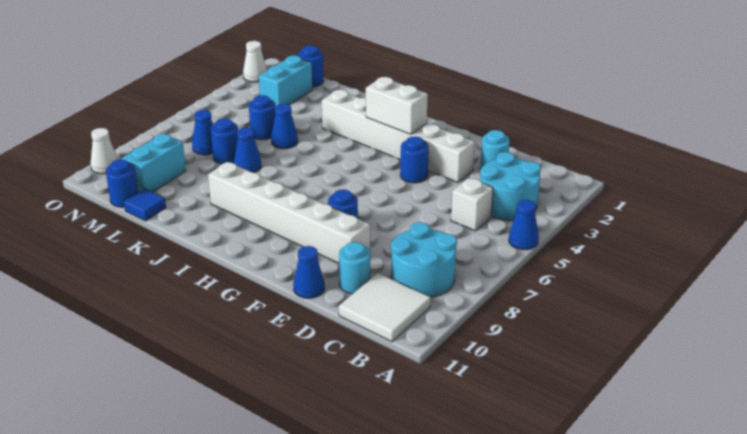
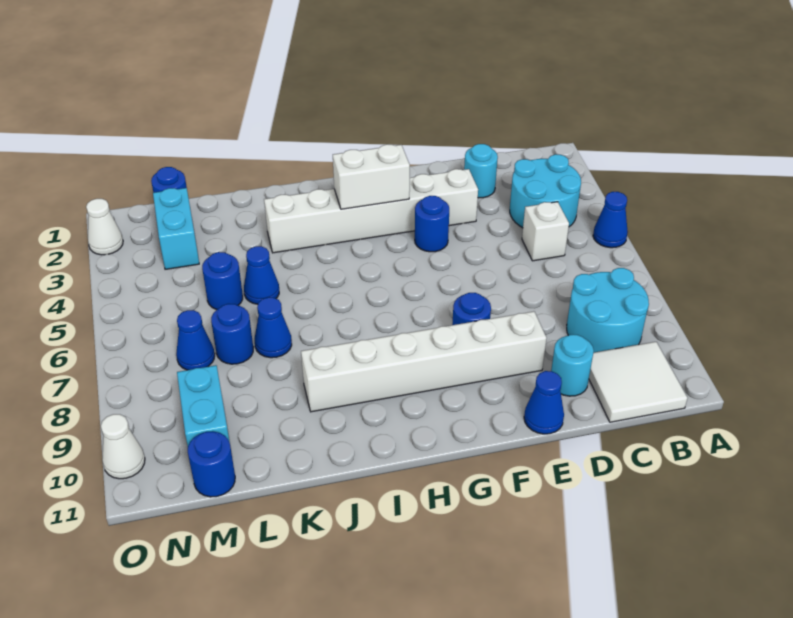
blue 1x1 tile [124,188,166,221] -> none

